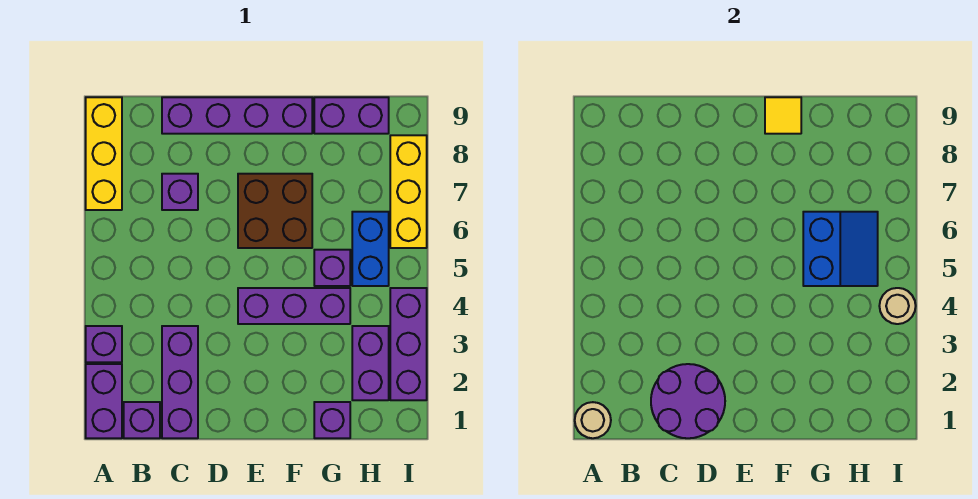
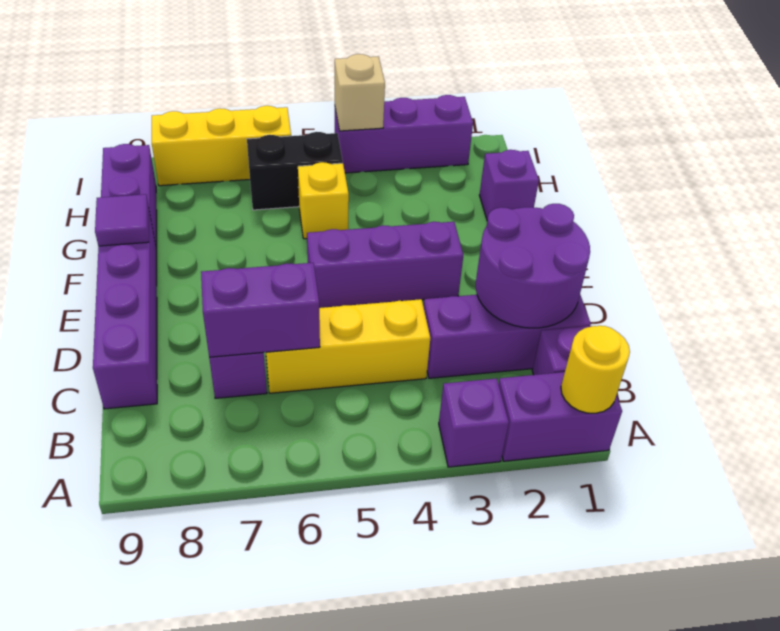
tan 1x1 round brick [575,402,611,438] -> yellow 1x1 round brick [561,326,630,413]
yellow 1x3 brick [86,97,122,210] -> yellow 1x3 brick moved to [266,299,430,393]
purple 1x3 brick [238,288,350,324] -> purple 1x3 brick turned to [307,222,463,308]
brown 2x2 brick [238,174,312,248] -> none
yellow 1x1 tile [765,97,801,134] -> purple 1x1 tile [95,194,149,246]
purple 1x1 brick [314,250,350,286] -> yellow 1x1 brick [298,162,349,239]
blue 2x2 slope [803,212,878,286] -> none
purple 1x2 brick [352,326,389,400] -> purple 1x2 brick moved to [201,263,320,357]
blue 1x2 brick [352,212,389,286] -> black 1x2 brick [247,132,343,210]
tan 1x1 round brick [879,288,916,324] -> tan 1x1 brick [335,54,385,131]

